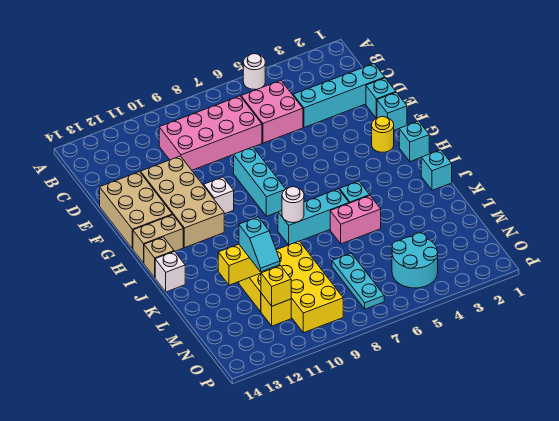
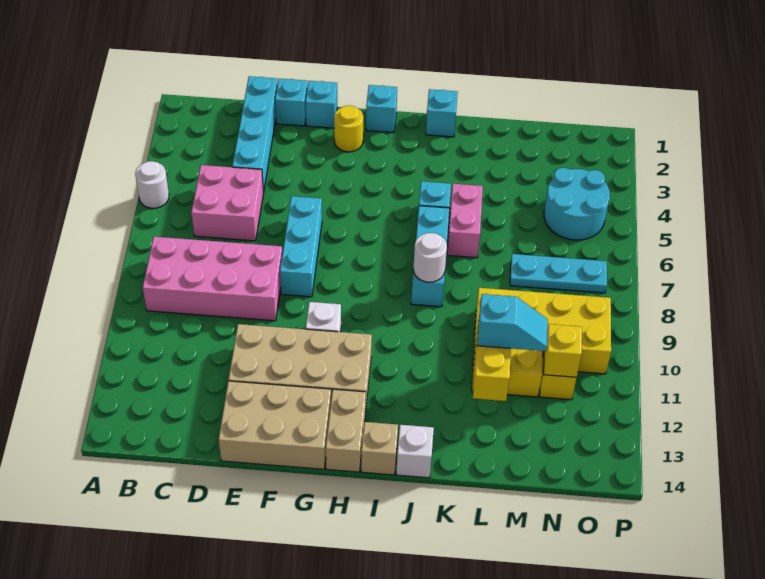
pink 2x4 brick [159,96,262,170] -> pink 2x4 brick turned to [143,237,282,321]
cyan 1x3 brick [234,147,285,216] -> cyan 1x3 brick turned to [280,196,322,297]

